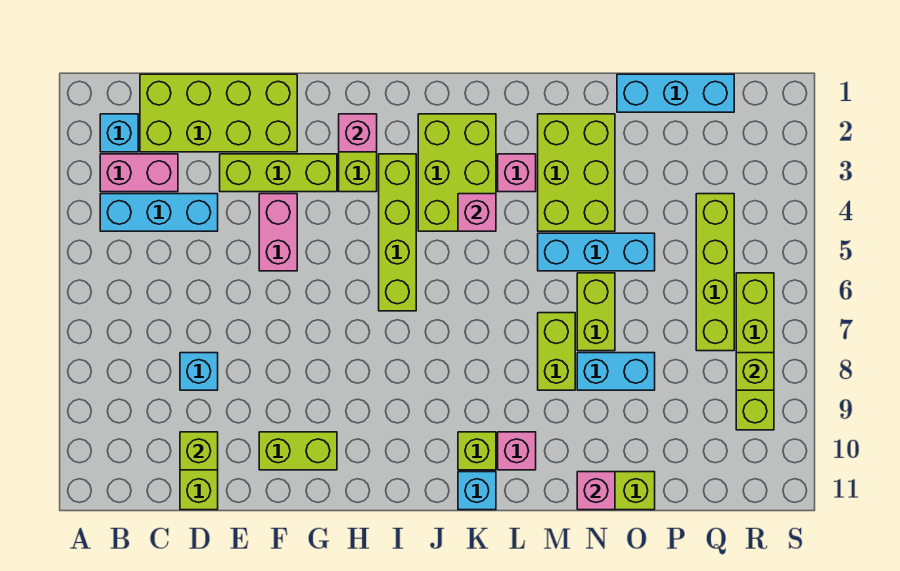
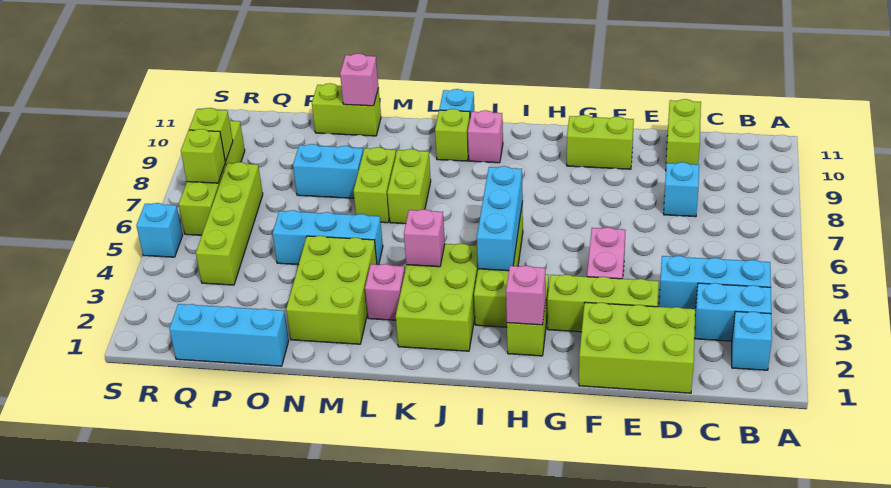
pink 1x2 brick [100,154,178,192] -> cyan 1x2 brick [695,283,771,341]
lime 2x4 brick [140,74,297,152] -> lime 2x3 brick [579,302,695,393]
lime 1x1 brick [180,432,218,470] -> lime 1x1 brick moved to [181,129,226,183]
none -> cyan 1x3 brick [477,166,523,271]
pink 1x1 brick [498,432,536,470] -> pink 1x1 brick moved to [468,110,503,163]
lime 1x2 brick [577,273,615,351] -> lime 1x2 brick moved to [387,149,431,224]
none -> cyan 1x1 brick [136,203,183,257]

